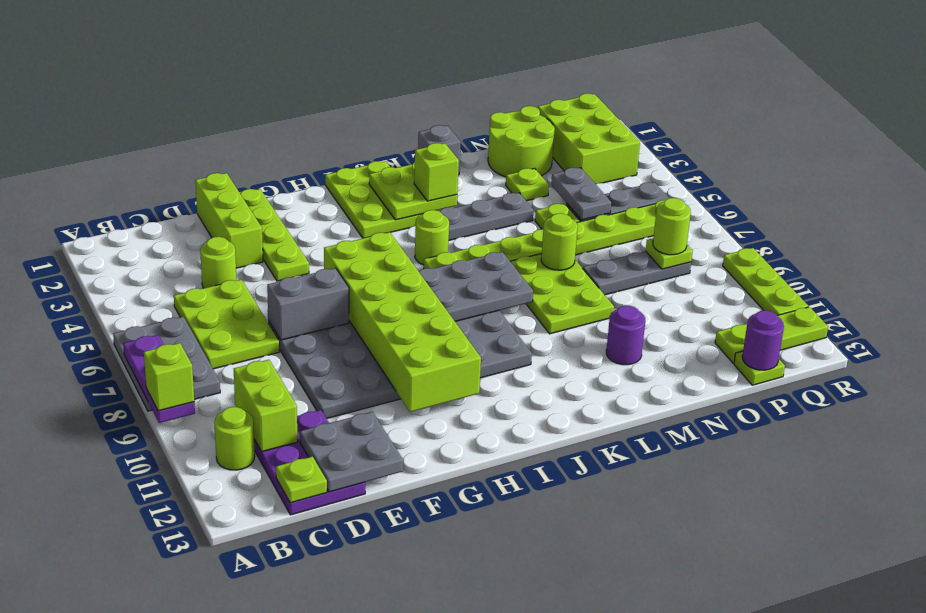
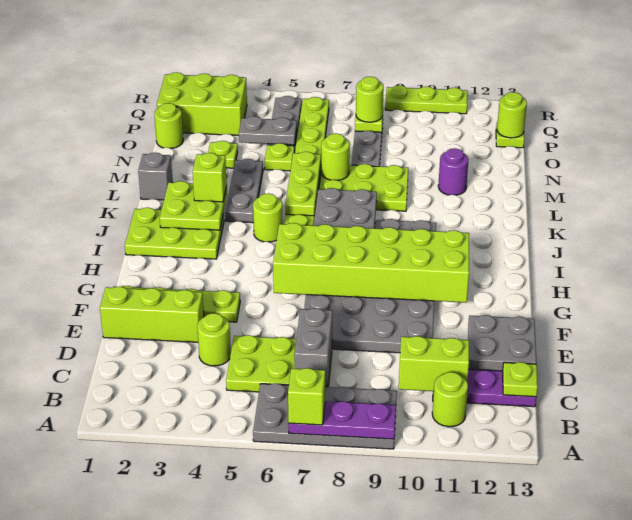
grey 2x3 plate [113,317,220,411] -> grey 2x4 plate [253,383,397,449]
lime 1x1 brick [144,343,194,411] -> lime 1x1 brick moved to [288,368,325,425]
grey 1x2 brick [267,268,349,340] -> grey 1x2 brick moved to [294,308,332,386]
lime 2x2 round brick [488,106,555,177] -> lime 1x1 round brick [154,103,183,148]
lime 1x3 plate [715,307,828,363] -> lime 1x3 plate moved to [285,152,321,216]
purple 1x1 round brick [742,310,784,370] -> lime 1x1 round brick [497,92,527,138]

